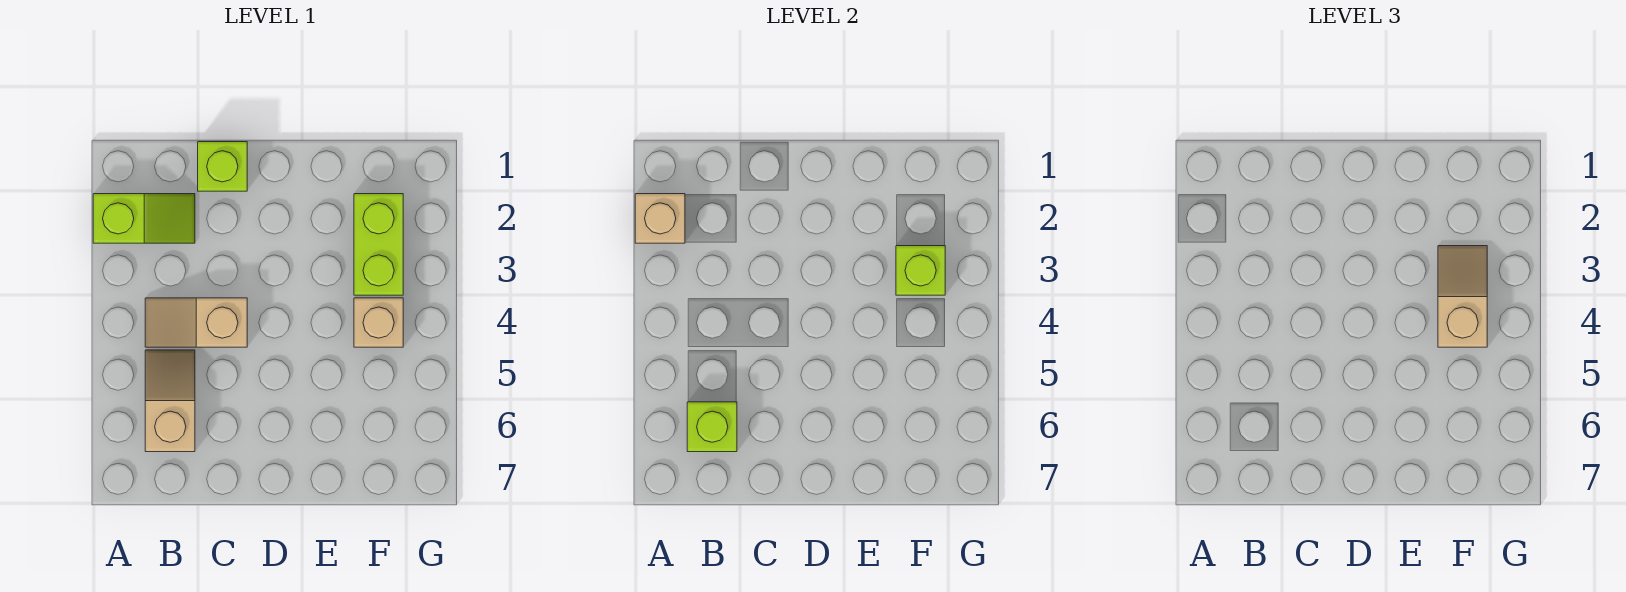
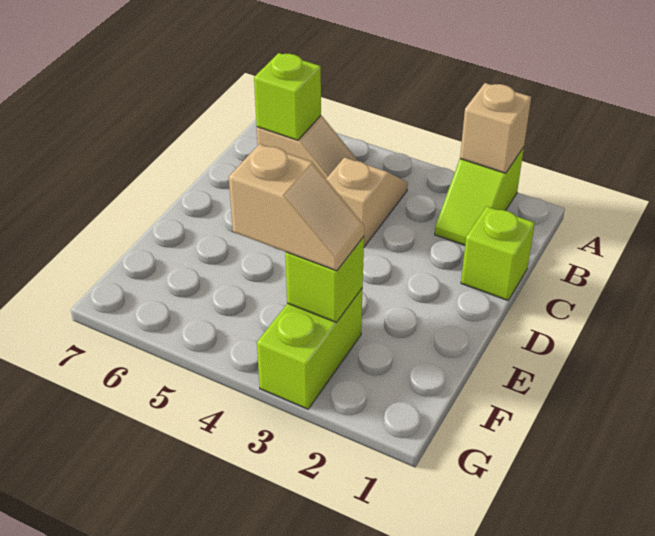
lime 1x2 brick [354,194,403,295] -> lime 1x2 brick turned to [257,288,363,409]
tan 1x1 brick [354,298,403,347] -> none

